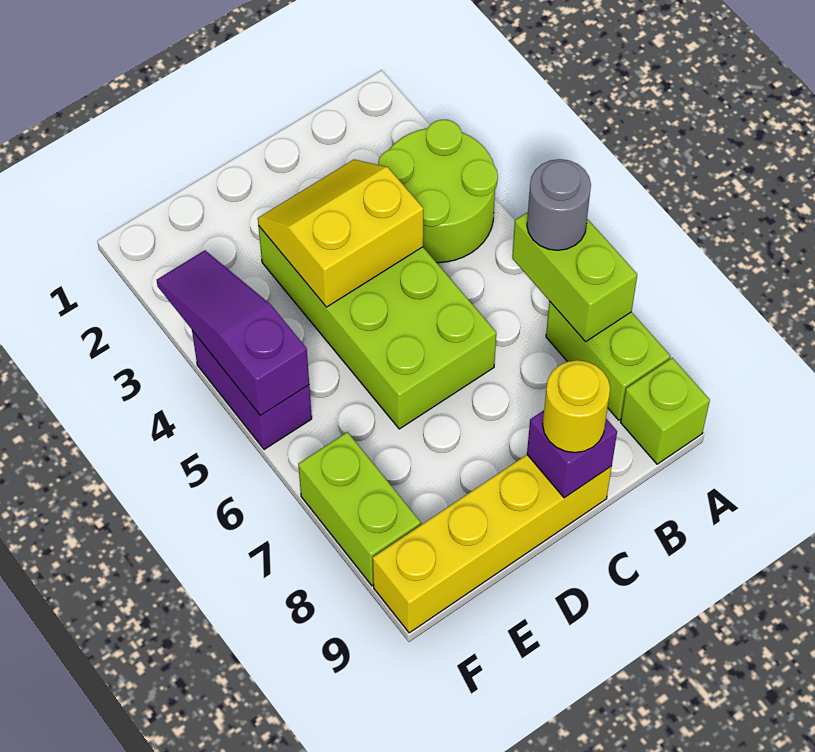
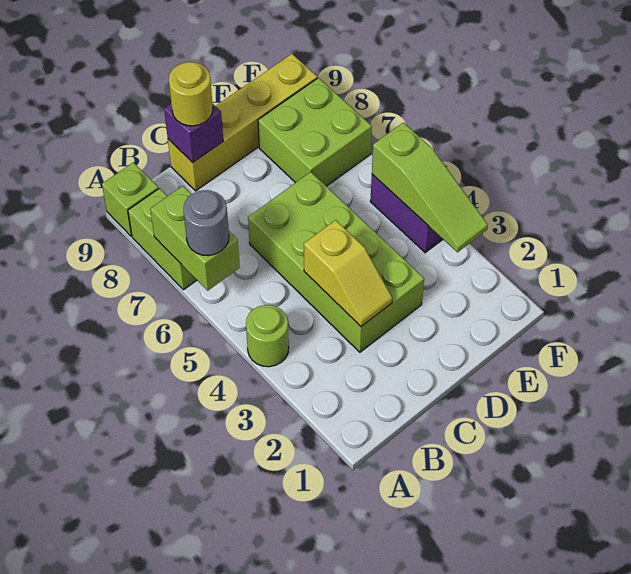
lime 2x2 round brick [378,120,498,263] -> lime 1x1 round brick [246,305,289,367]
yellow 2x2 slope [258,160,423,307] -> yellow 1x2 slope [304,220,392,326]
purple 1x3 slope [157,250,309,416] -> lime 1x3 slope [372,123,488,252]
lime 1x2 brick [298,432,421,586] -> lime 2x2 brick [258,78,372,186]

